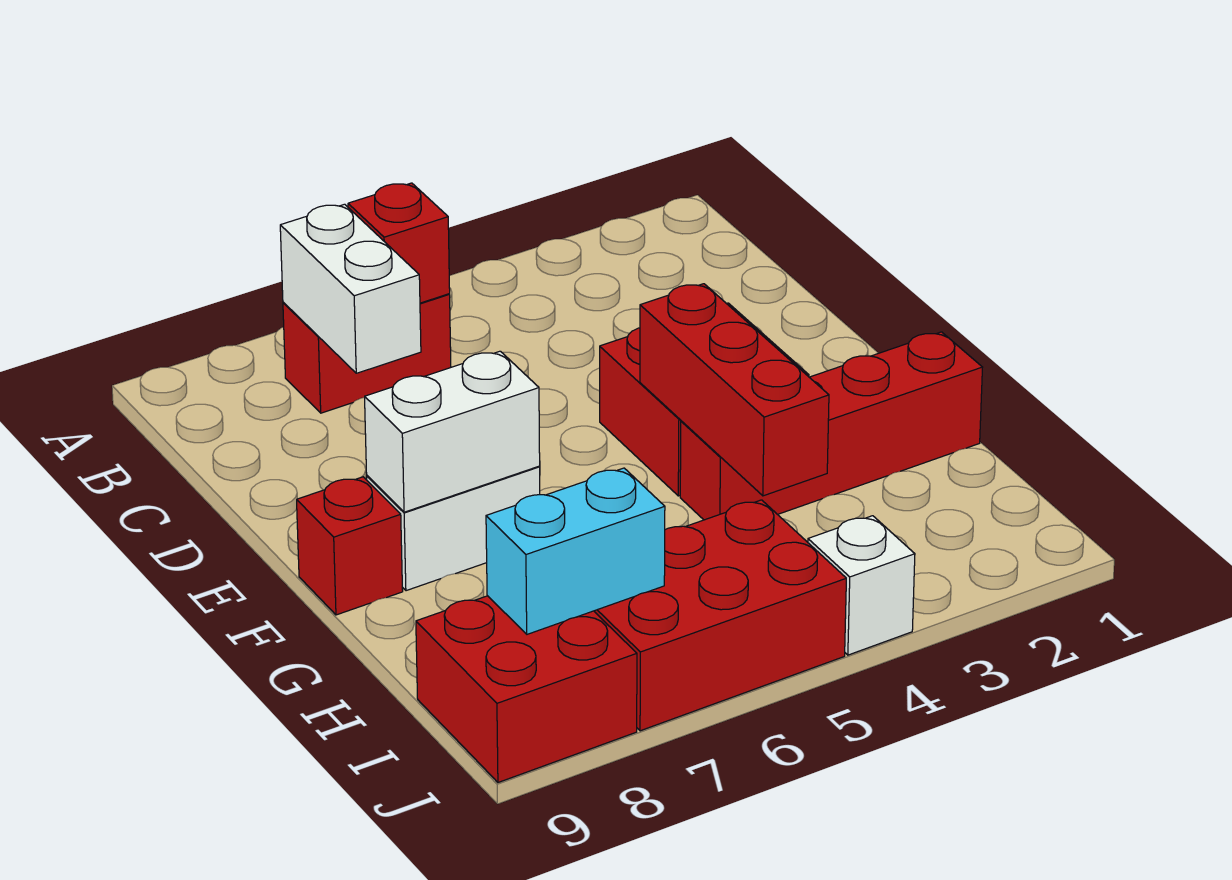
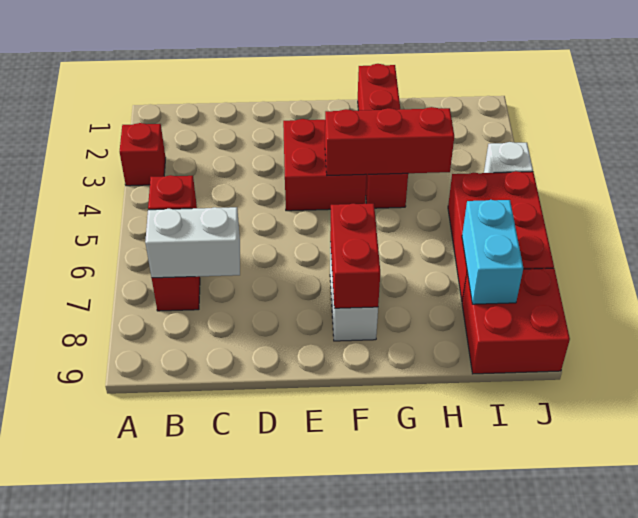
white 1x2 brick [365,351,540,512] -> red 1x2 brick [330,204,380,308]
red 1x1 brick [297,477,403,615] -> red 1x1 brick moved to [120,123,166,186]

